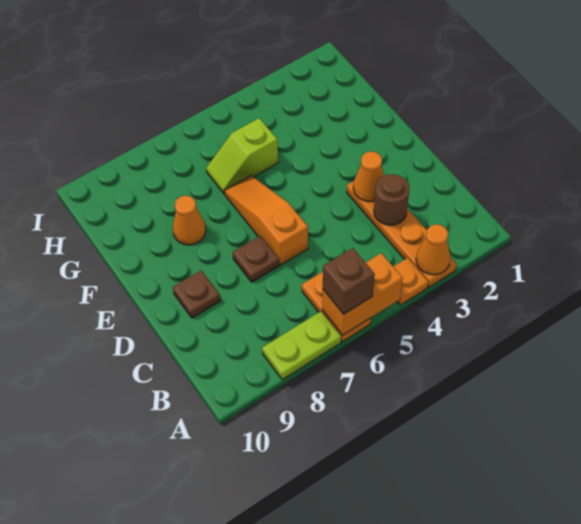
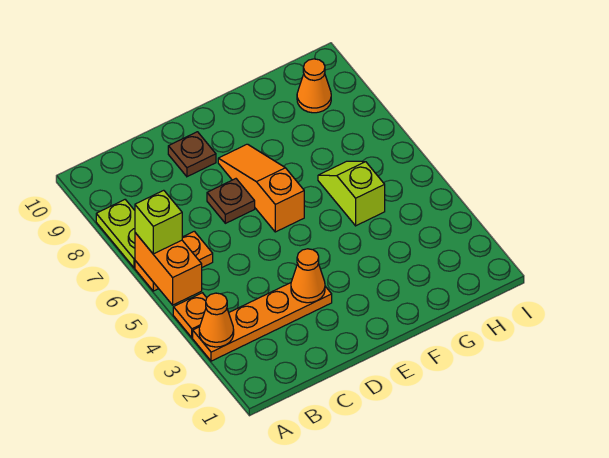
brown 1x1 brick [323,248,375,314] -> lime 1x1 brick [135,190,182,254]
brown 1x1 round brick [374,174,409,225] -> none
orange 1x3 slope [224,176,308,265] -> orange 1x3 slope turned to [218,144,304,232]
orange 1x1 cone [173,196,206,245] -> orange 1x1 cone moved to [297,59,331,113]

